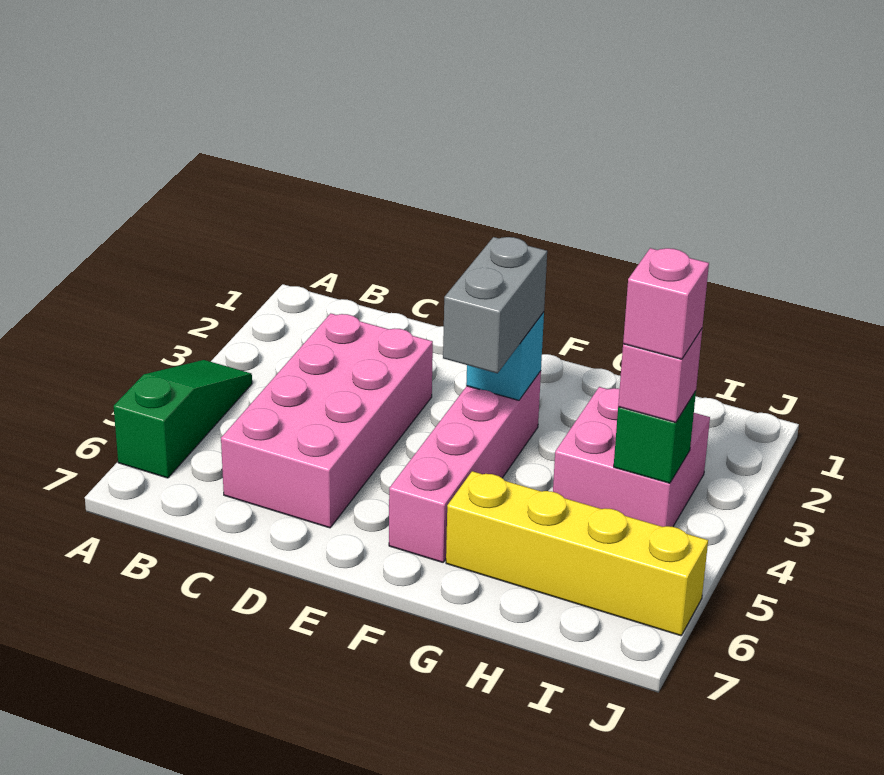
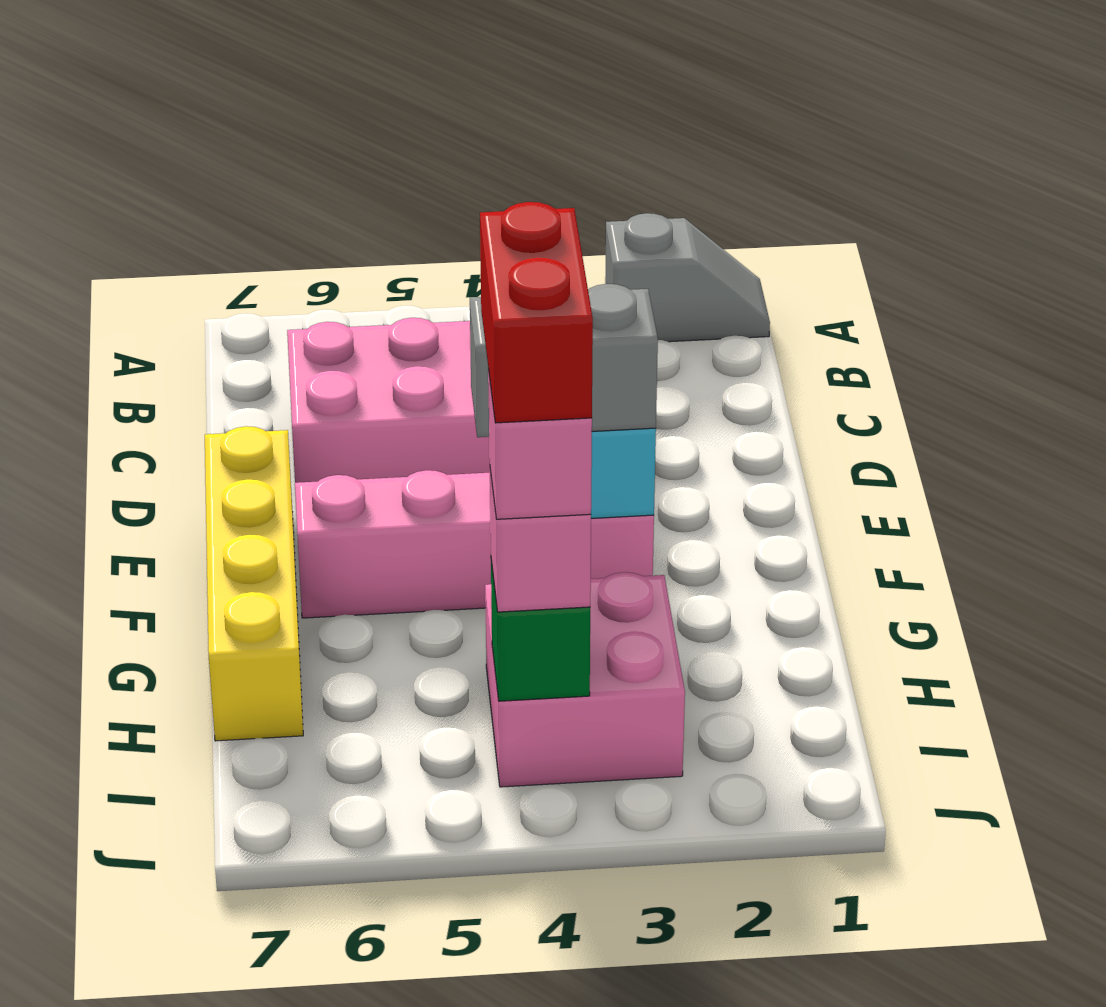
none -> grey 1x2 slope [605,213,770,342]
green 1x3 slope [114,360,252,478] -> none
yellow 1x4 brick [446,471,708,636] -> yellow 1x4 brick moved to [205,426,303,741]
none -> red 1x2 brick [480,202,593,423]

